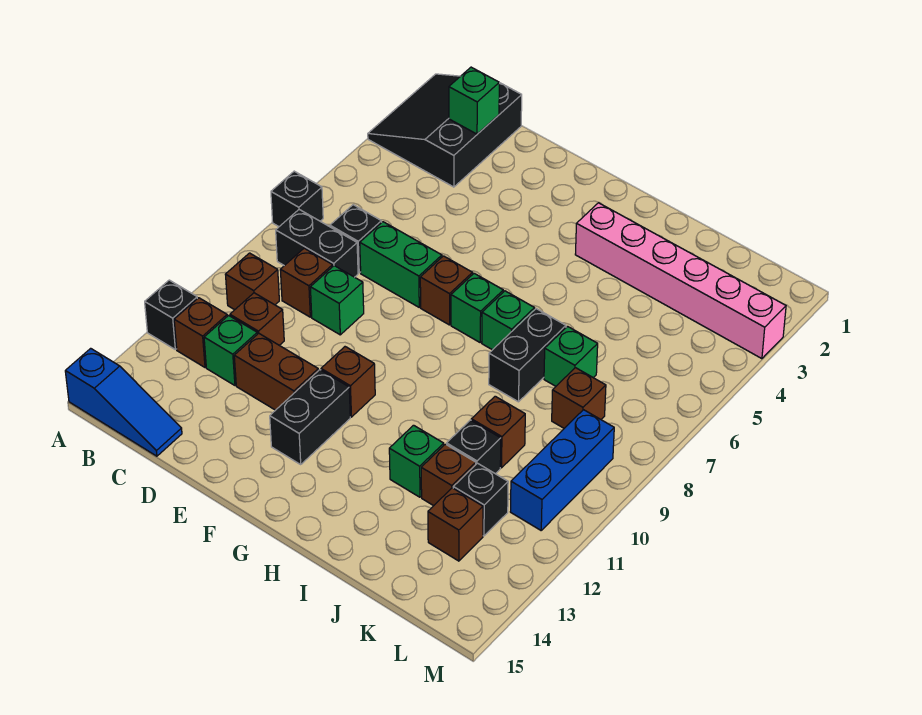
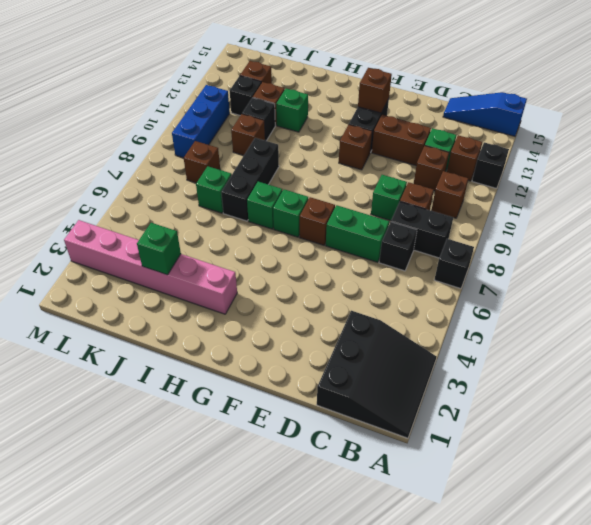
green 1x1 brick [449,67,499,134] -> green 1x1 brick moved to [137,223,181,275]
none -> brown 1x1 brick [358,68,392,113]
black 1x2 brick [489,309,566,402] -> black 1x3 brick [221,138,279,221]

